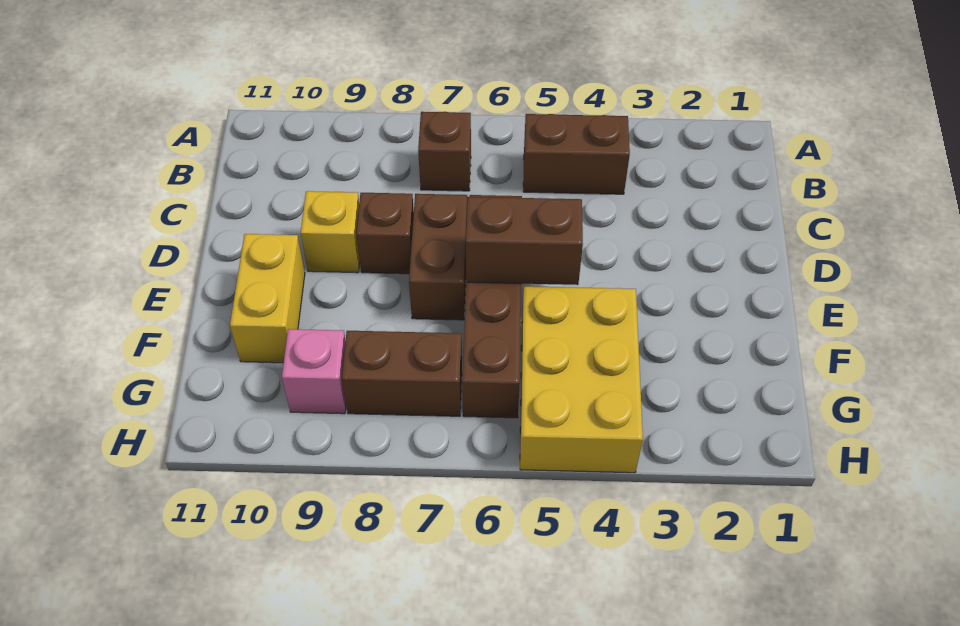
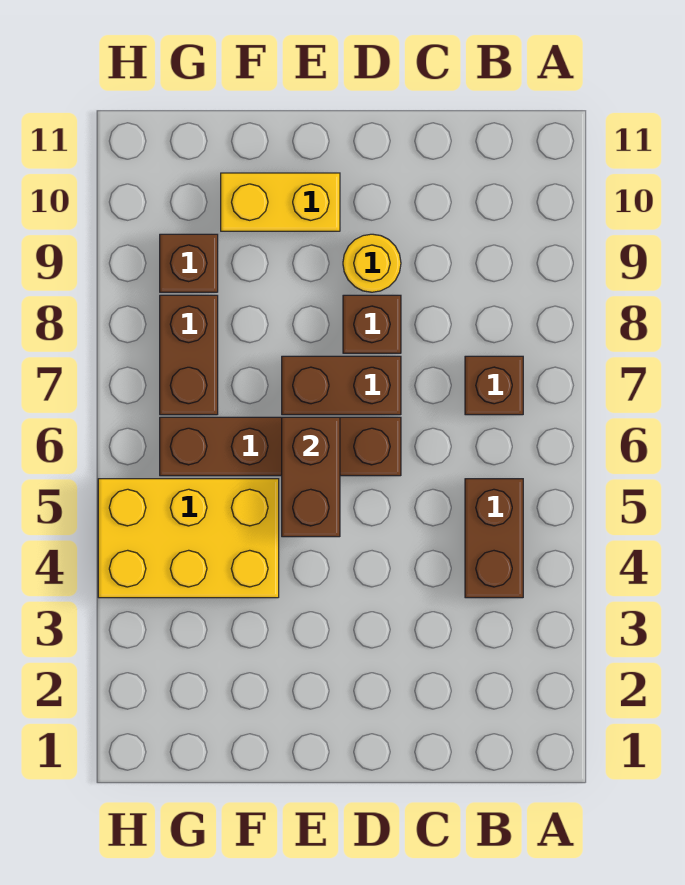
yellow 1x1 brick [301,191,360,273] -> yellow 1x1 round brick [343,234,401,292]
pink 1x1 brick [282,329,346,414] -> brown 1x1 brick [160,234,218,292]

